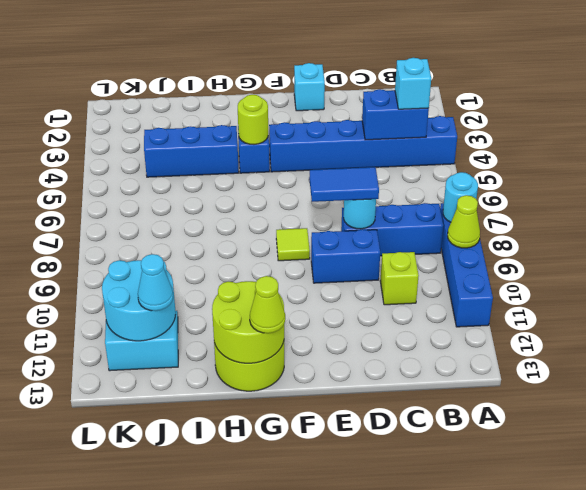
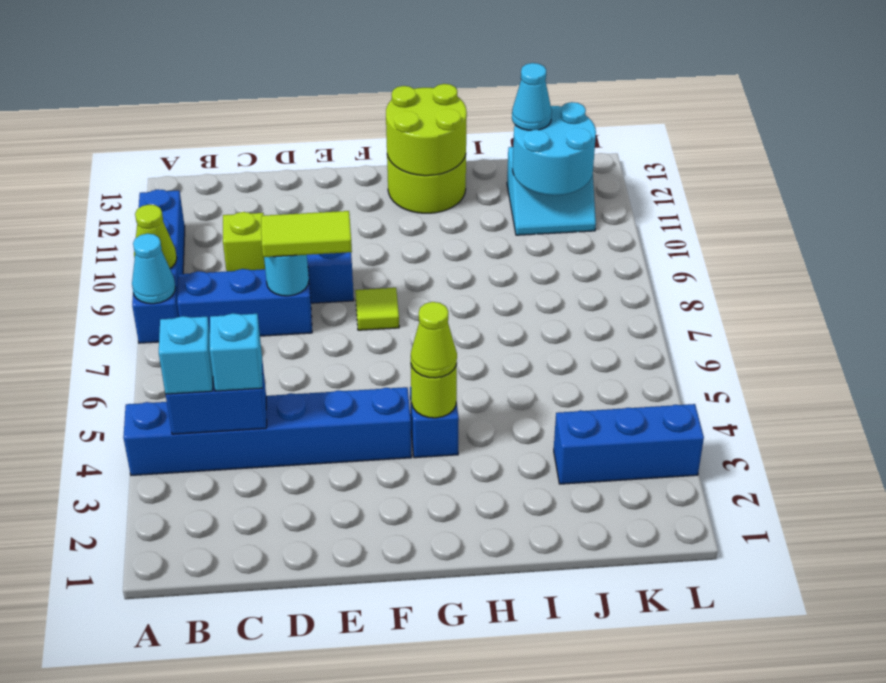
cyan 1x1 round brick [443,172,478,222] -> cyan 1x1 cone [132,234,176,304]
blue 1x2 tile [309,167,379,202] -> lime 1x2 tile [261,211,352,257]
cyan 1x1 brick [294,63,325,111] -> cyan 1x1 brick moved to [210,313,262,391]
lime 1x1 cone [250,276,285,333] -> lime 1x1 cone moved to [411,302,457,378]
blue 1x3 brick [144,125,239,177] -> blue 1x3 brick moved to [554,404,704,484]

